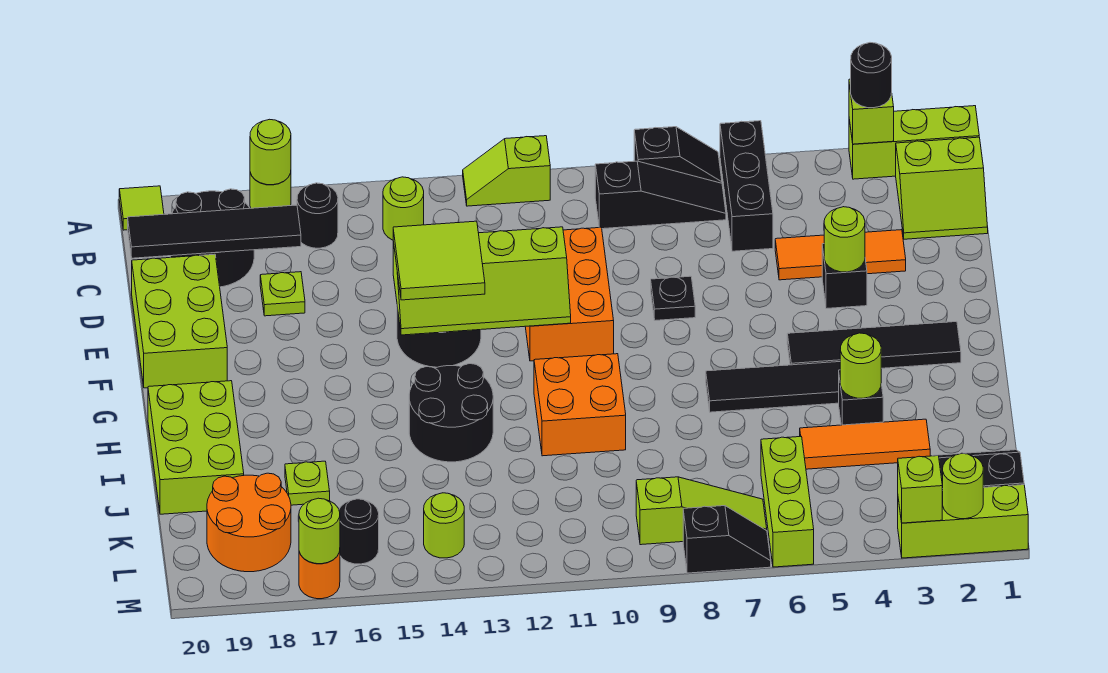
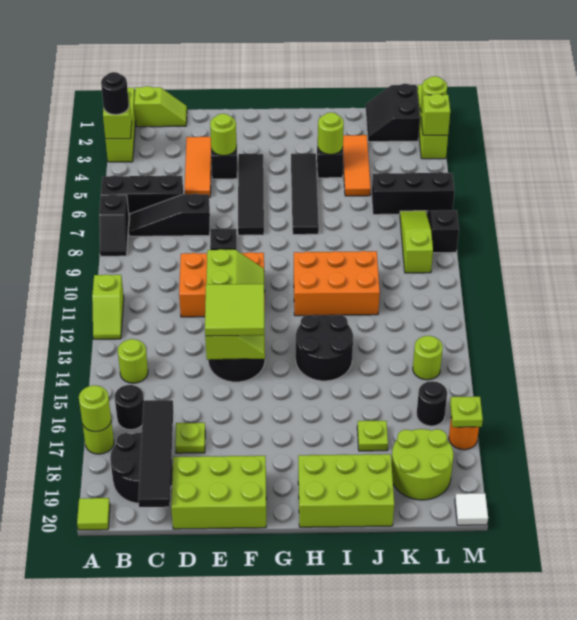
black 1x2 slope [634,127,722,183] -> black 1x2 slope turned to [99,194,129,256]
lime 2x2 slope [896,137,988,239] -> lime 1x2 slope [134,86,187,127]
black 1x3 slope [595,161,726,229] -> black 1x3 slope turned to [129,194,210,236]
black 1x4 tile [787,322,961,368] -> black 1x4 tile moved to [238,154,264,235]
orange 2x2 brick [534,354,626,456] -> orange 2x3 brick [294,251,380,316]
lime 1x3 brick [761,437,814,567] -> black 1x3 brick [372,172,454,215]
orange 2x2 round brick [207,473,291,572] -> lime 2x2 round brick [392,429,453,500]
lime 1x1 round brick [299,498,340,564] -> lime 1x1 plate [450,397,483,427]
none -> white 1x1 tile [455,493,488,525]

